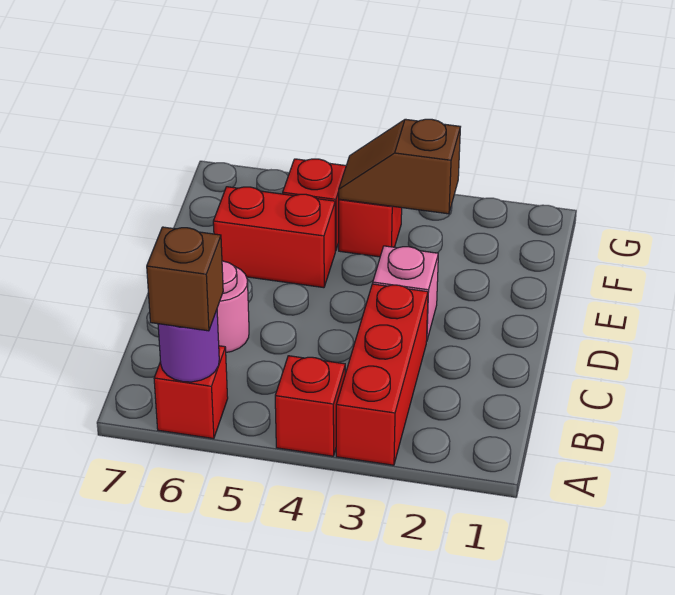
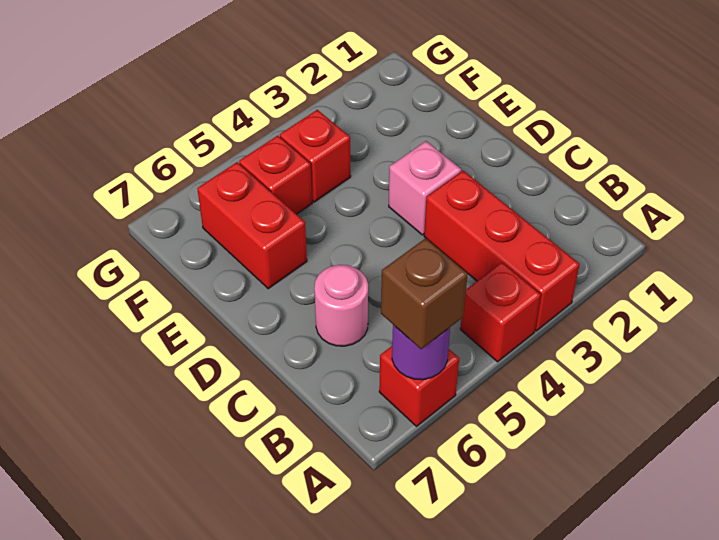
red 1x2 brick [213,187,335,288] -> red 1x2 brick turned to [197,162,307,289]
brown 1x2 slope [339,119,460,214] -> none

